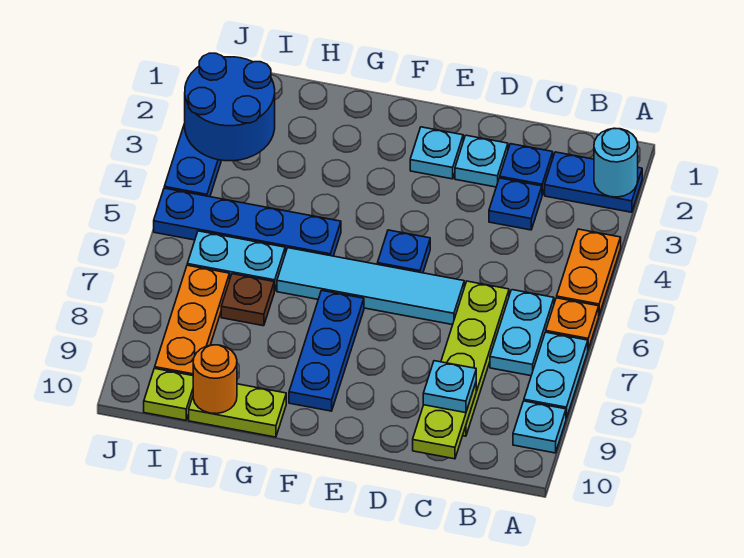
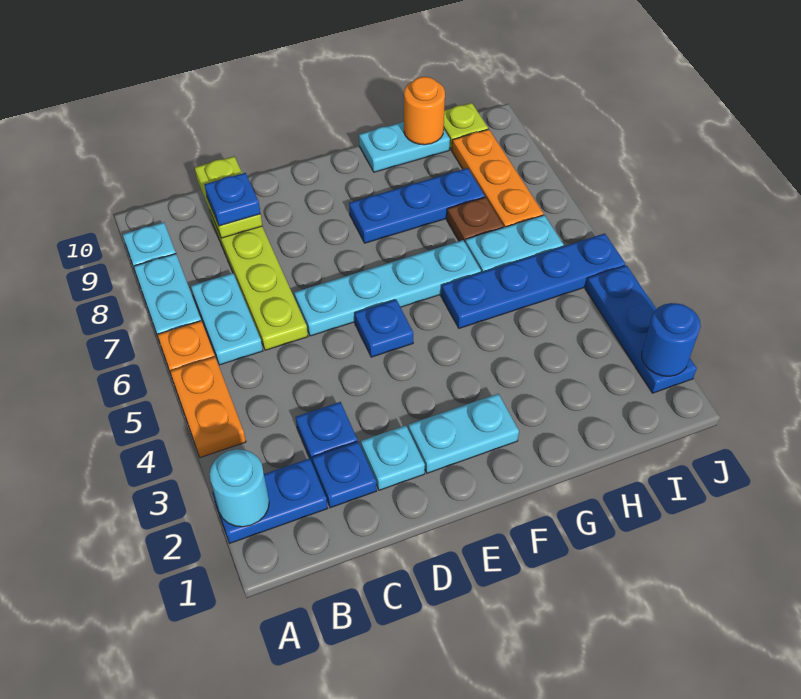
cyan 1x1 plate [423,361,476,413] -> blue 1x1 plate [204,173,261,226]
cyan 1x4 tile [277,248,464,325] -> cyan 1x4 plate [294,240,481,336]
cyan 1x1 plate [410,127,463,179] -> cyan 1x2 plate [408,394,519,473]
blue 1x3 plate [289,290,364,411] -> blue 1x3 plate turned to [349,168,485,243]
lime 1x2 plate [189,384,286,437] -> cyan 1x2 plate [359,122,450,172]
blue 2x2 round brick [185,53,275,161] -> blue 1x1 round brick [642,303,701,376]

